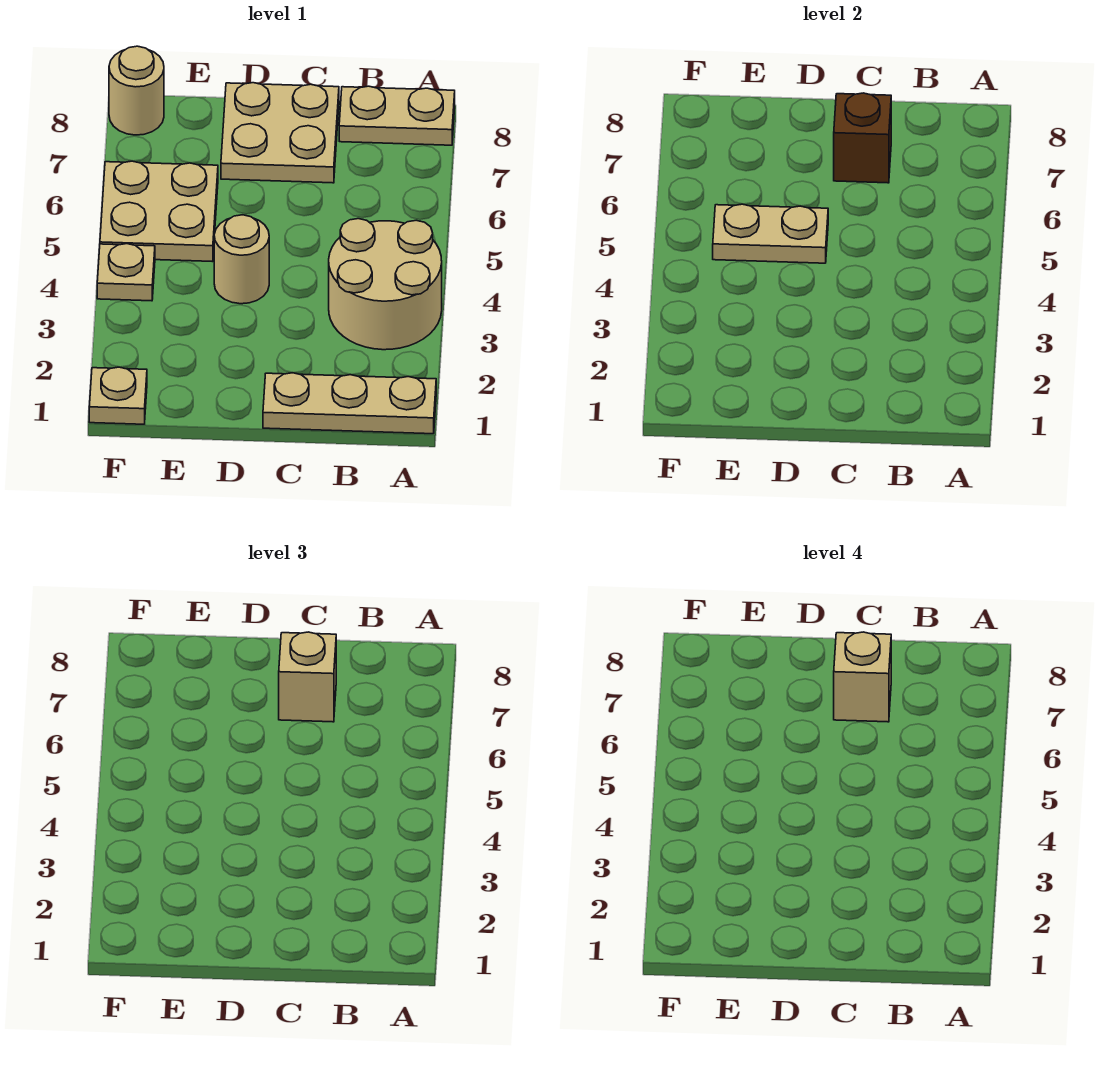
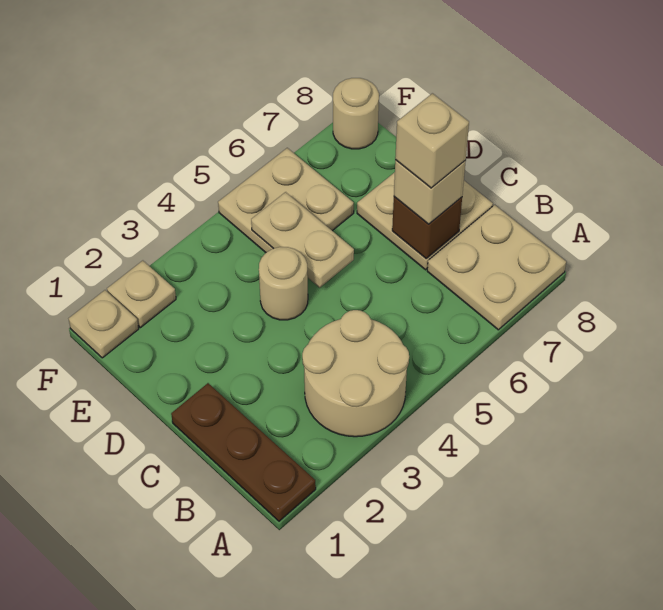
tan 1x3 plate [263,373,436,434] -> brown 1x3 plate [171,383,316,521]
tan 1x2 plate [339,86,455,145] -> tan 2x2 plate [427,205,566,330]
tan 1x1 plate [97,244,155,301] -> tan 1x1 plate moved to [107,261,176,328]

